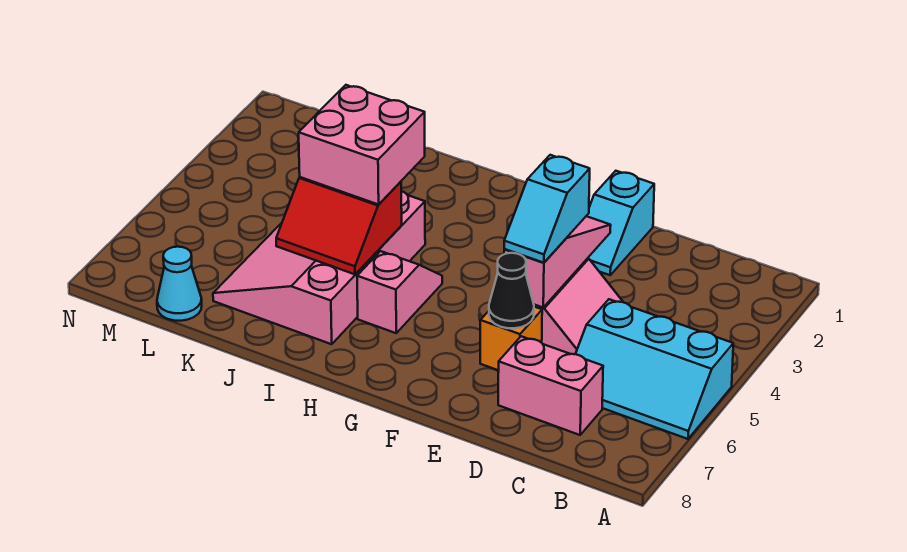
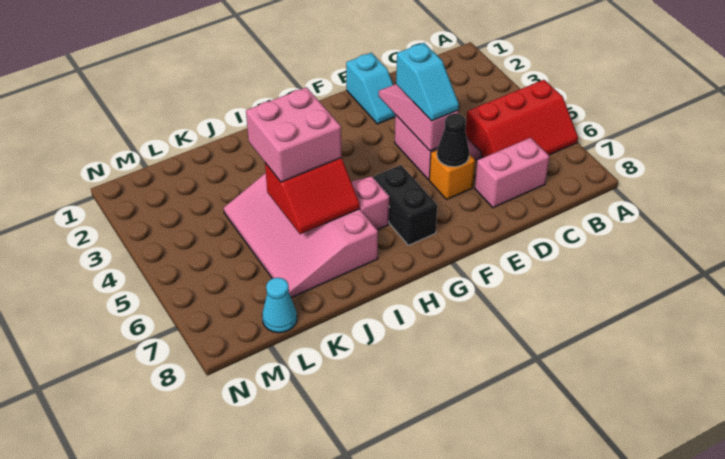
cyan 2x3 slope [576,299,733,439] -> red 2x3 slope [466,80,578,158]
none -> black 1x2 brick [374,165,437,245]

